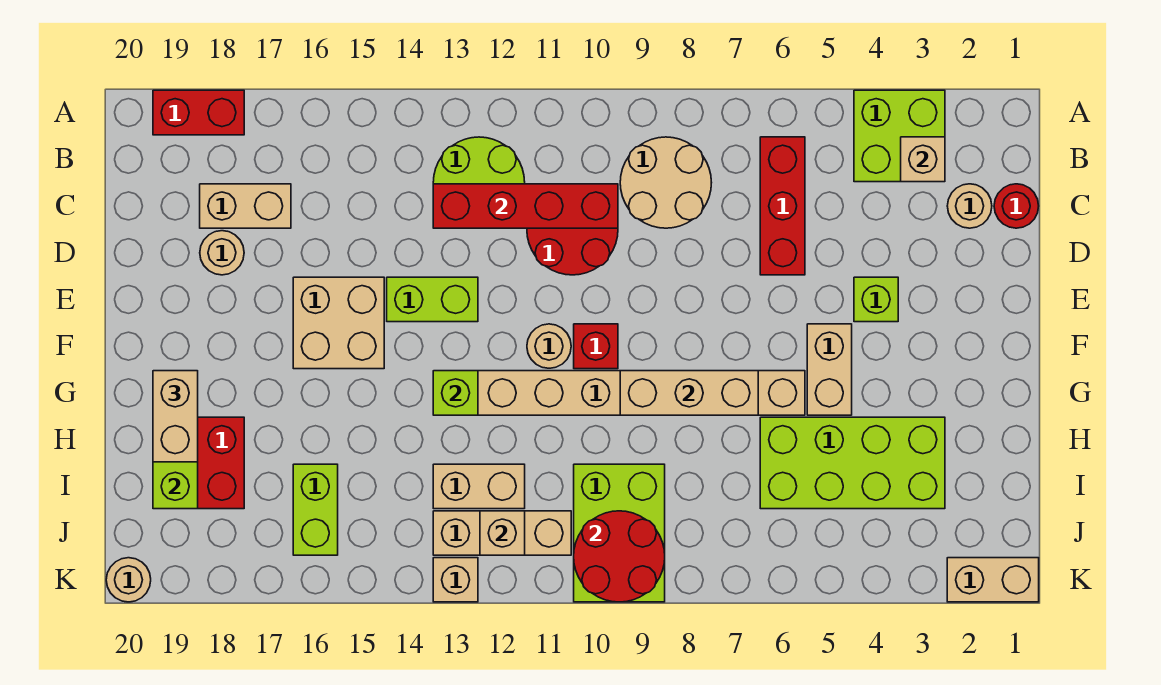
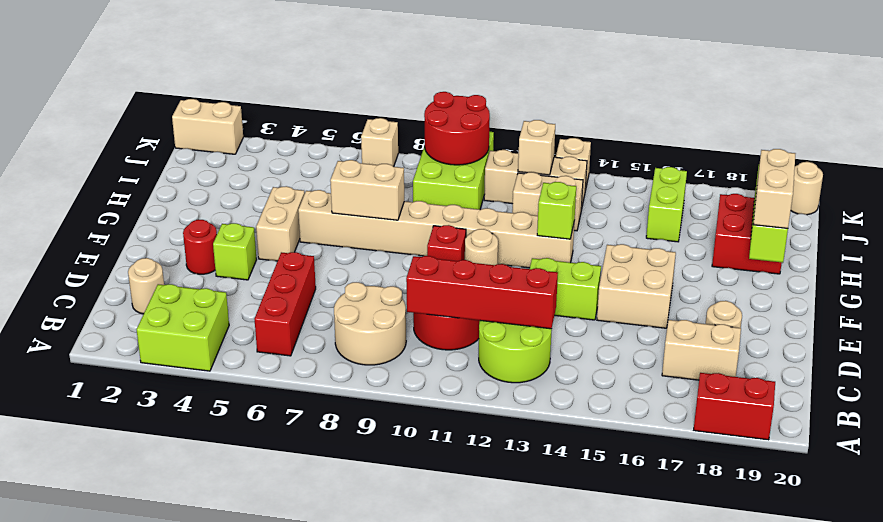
tan 1x1 brick [901,137,945,182] -> tan 1x1 brick moved to [361,118,398,167]
red 1x1 round brick [994,184,1039,228] -> red 1x1 round brick moved to [183,220,217,274]
tan 1x3 brick [620,371,758,415] -> tan 1x2 brick [330,160,404,220]
lime 2x4 brick [760,417,945,509] -> none

